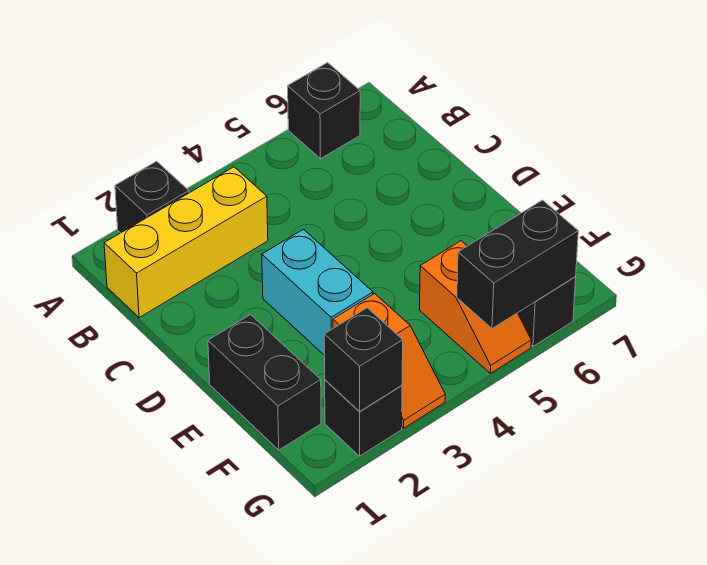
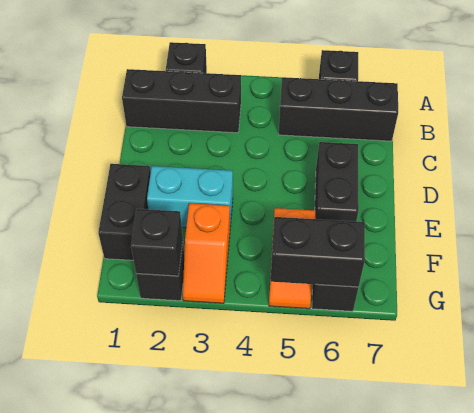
yellow 1x3 brick [104,167,268,318] -> black 1x3 brick [122,69,241,133]
none -> black 1x3 brick [279,77,398,141]
cyan 1x2 brick [262,229,373,355] -> cyan 1x2 brick turned to [147,166,233,228]
none -> black 1x2 brick [315,142,359,221]

